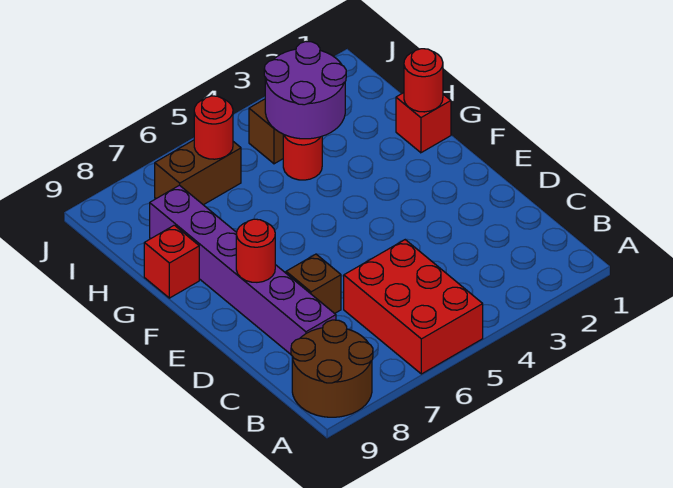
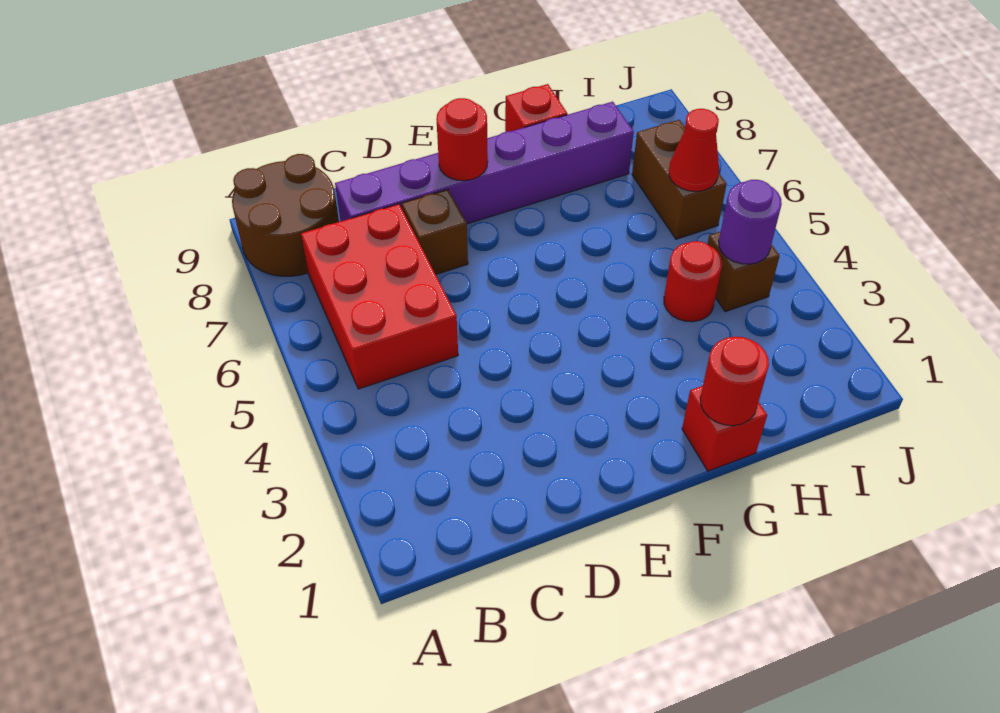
red 2x3 brick [344,240,483,374] -> red 2x3 brick turned to [301,204,458,389]
purple 2x2 round brick [264,42,346,139] -> purple 1x1 round brick [719,180,782,264]
red 1x1 round brick [194,96,233,159] -> red 1x1 cone [669,109,719,191]

